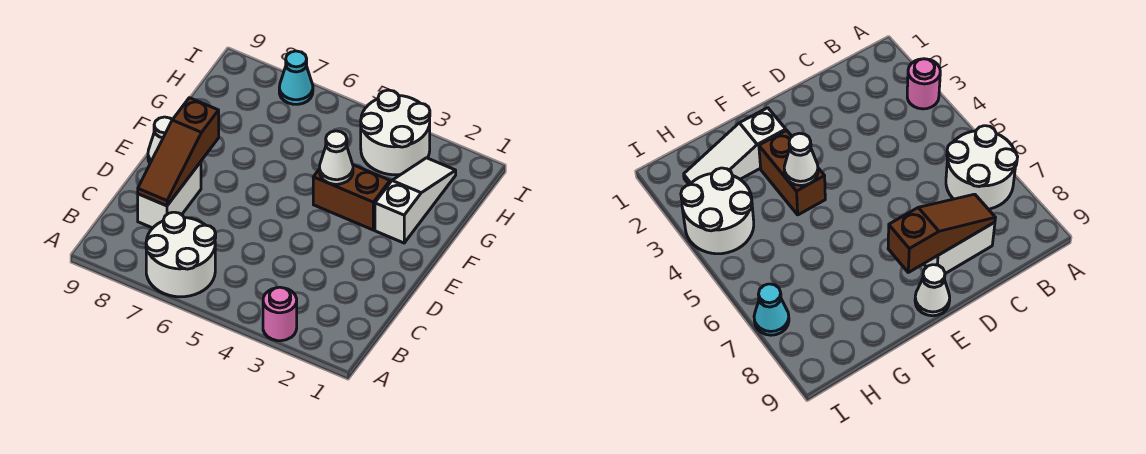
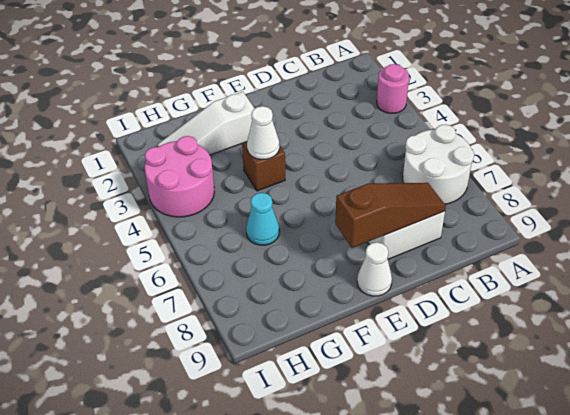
brown 1x2 brick [313,165,390,230] -> brown 1x1 brick [242,141,285,191]
white 2x2 round brick [361,90,430,175] -> pink 2x2 round brick [145,136,214,217]
cyan 1x1 cone [279,51,313,104] -> cyan 1x1 cone moved to [246,193,279,245]

